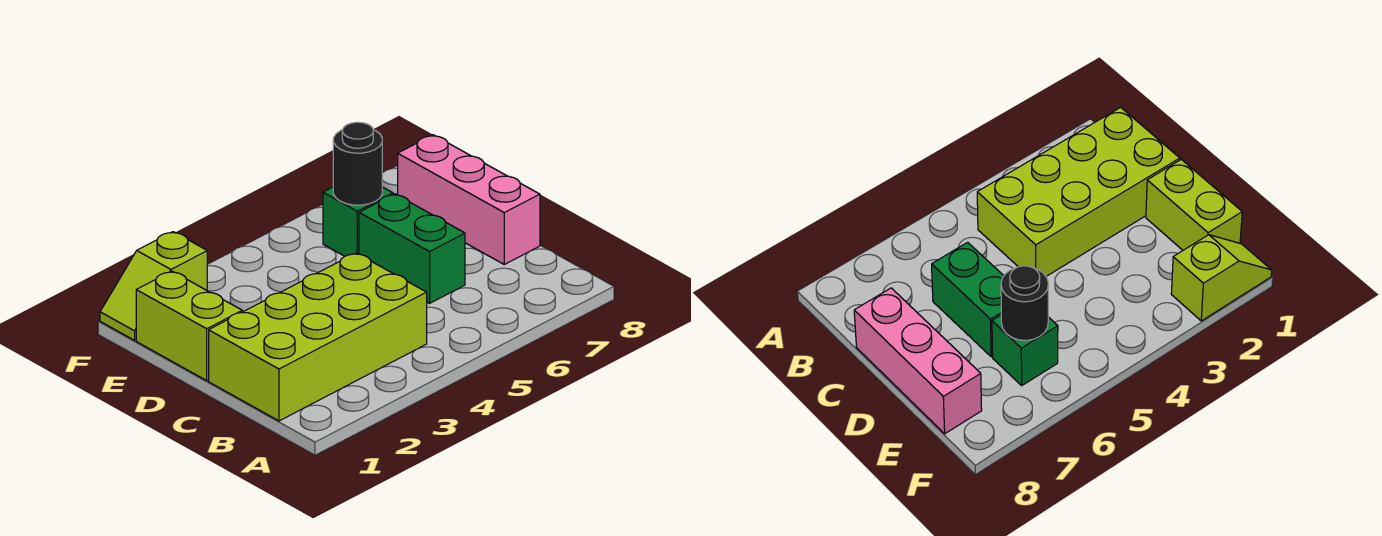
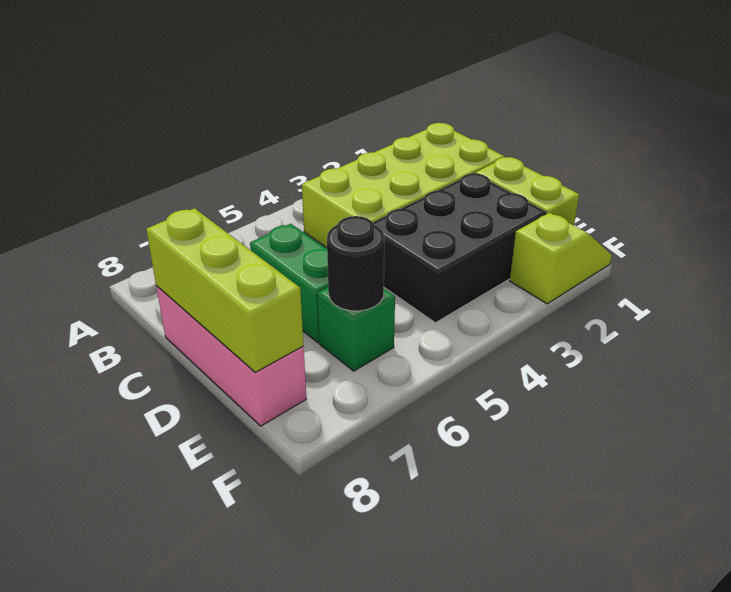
none -> lime 1x3 brick [146,208,304,372]
none -> black 2x3 brick [373,173,547,323]

